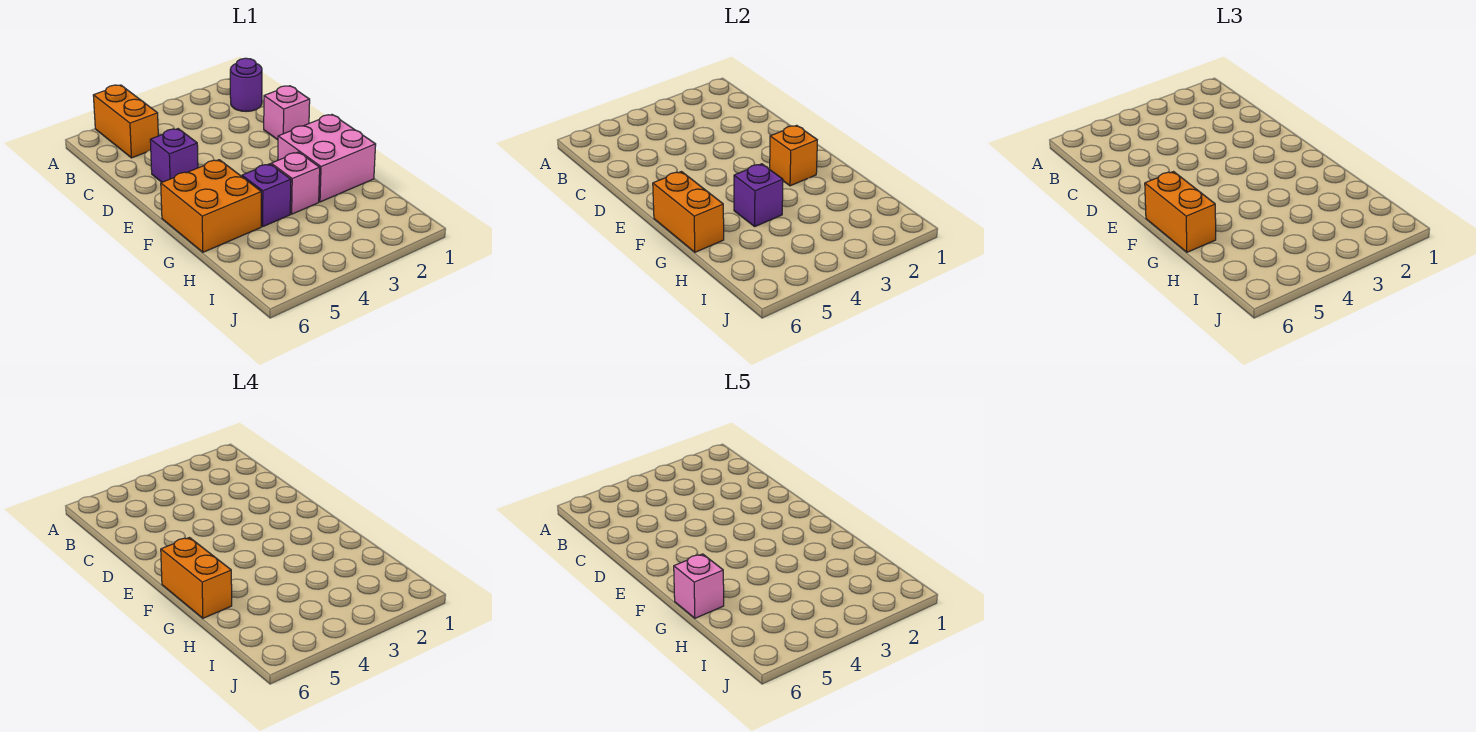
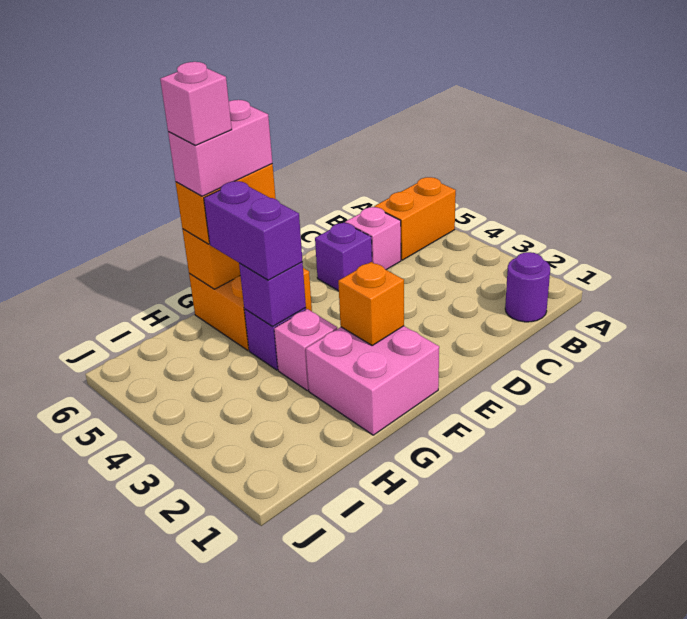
pink 1x1 brick [264,86,310,140] -> pink 1x1 brick moved to [345,207,401,270]
orange 1x2 brick [161,538,232,618] -> pink 1x2 brick [168,100,272,196]
none -> purple 1x2 brick [204,181,302,280]

